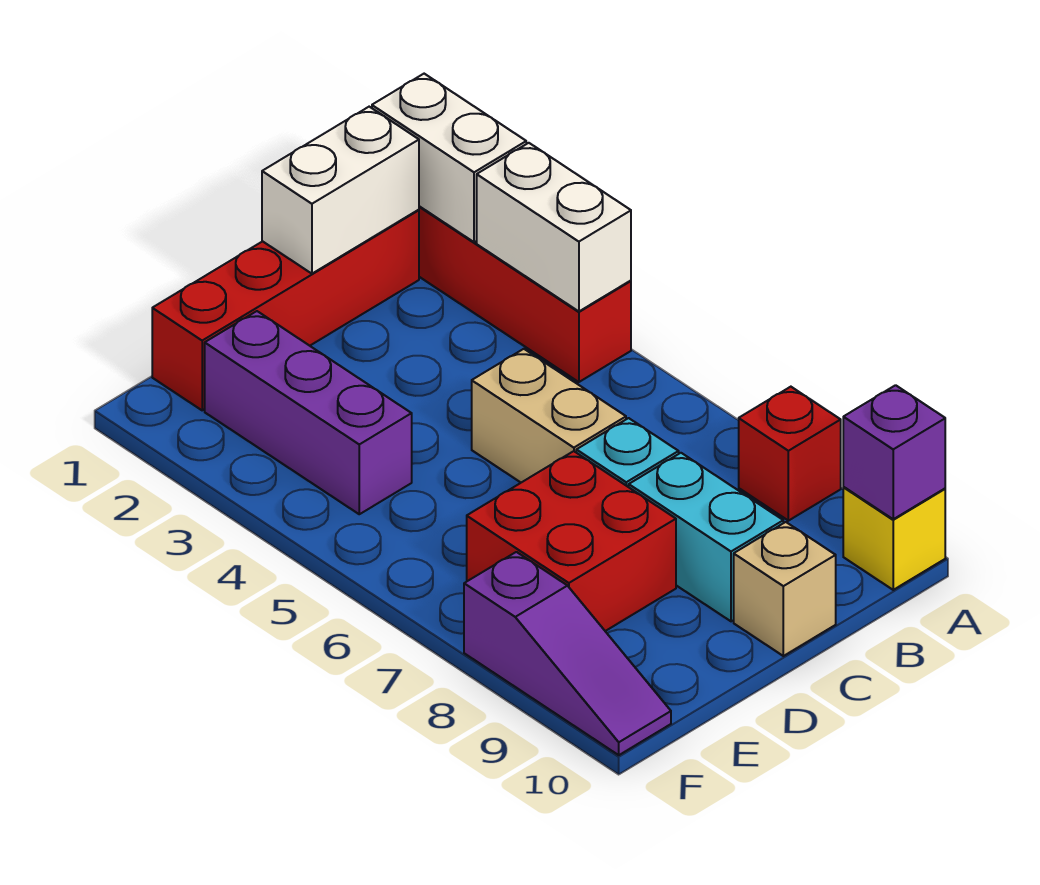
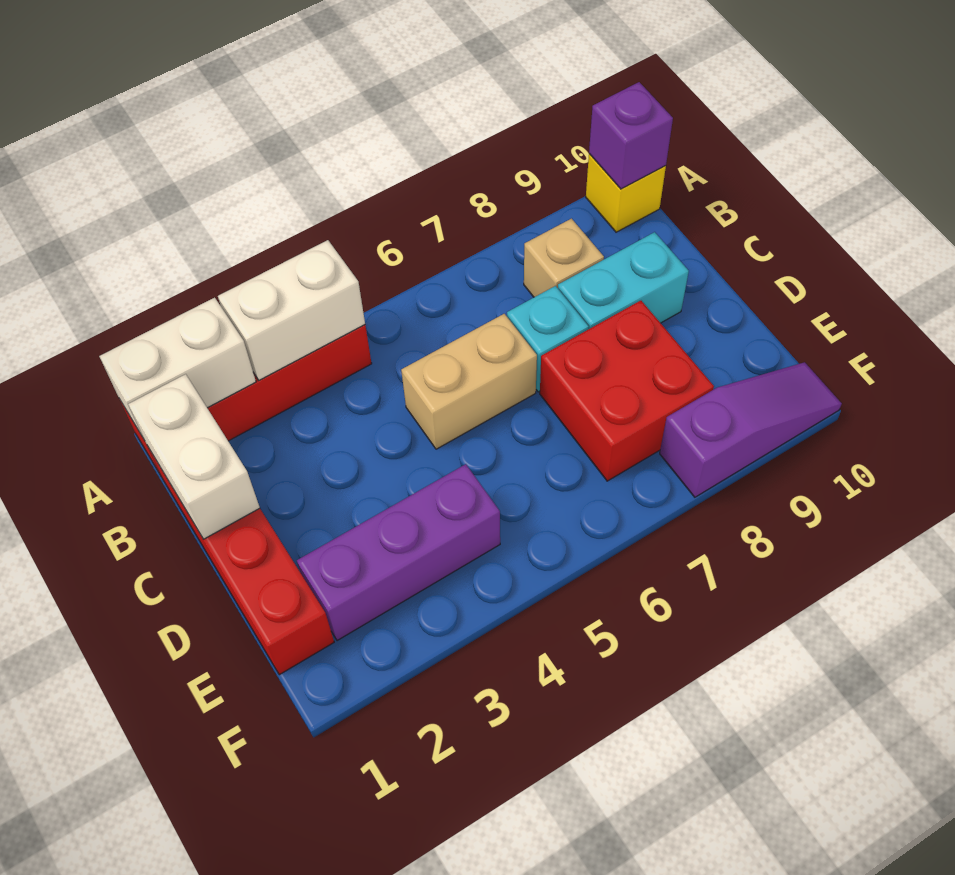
red 1x1 brick [739,387,841,521] -> none
tan 1x1 brick [734,522,836,656] -> tan 1x1 brick moved to [524,219,604,297]

